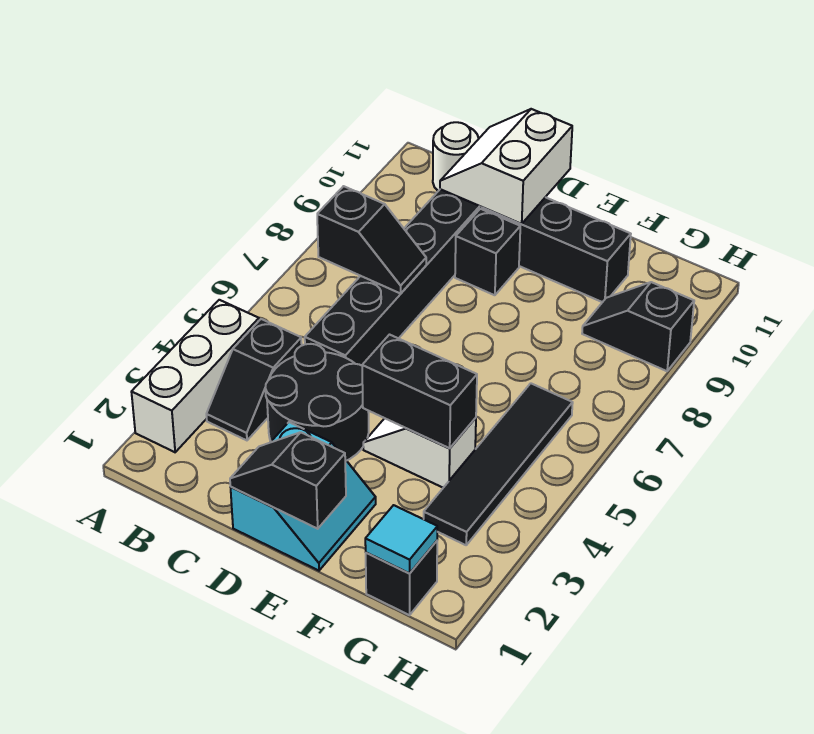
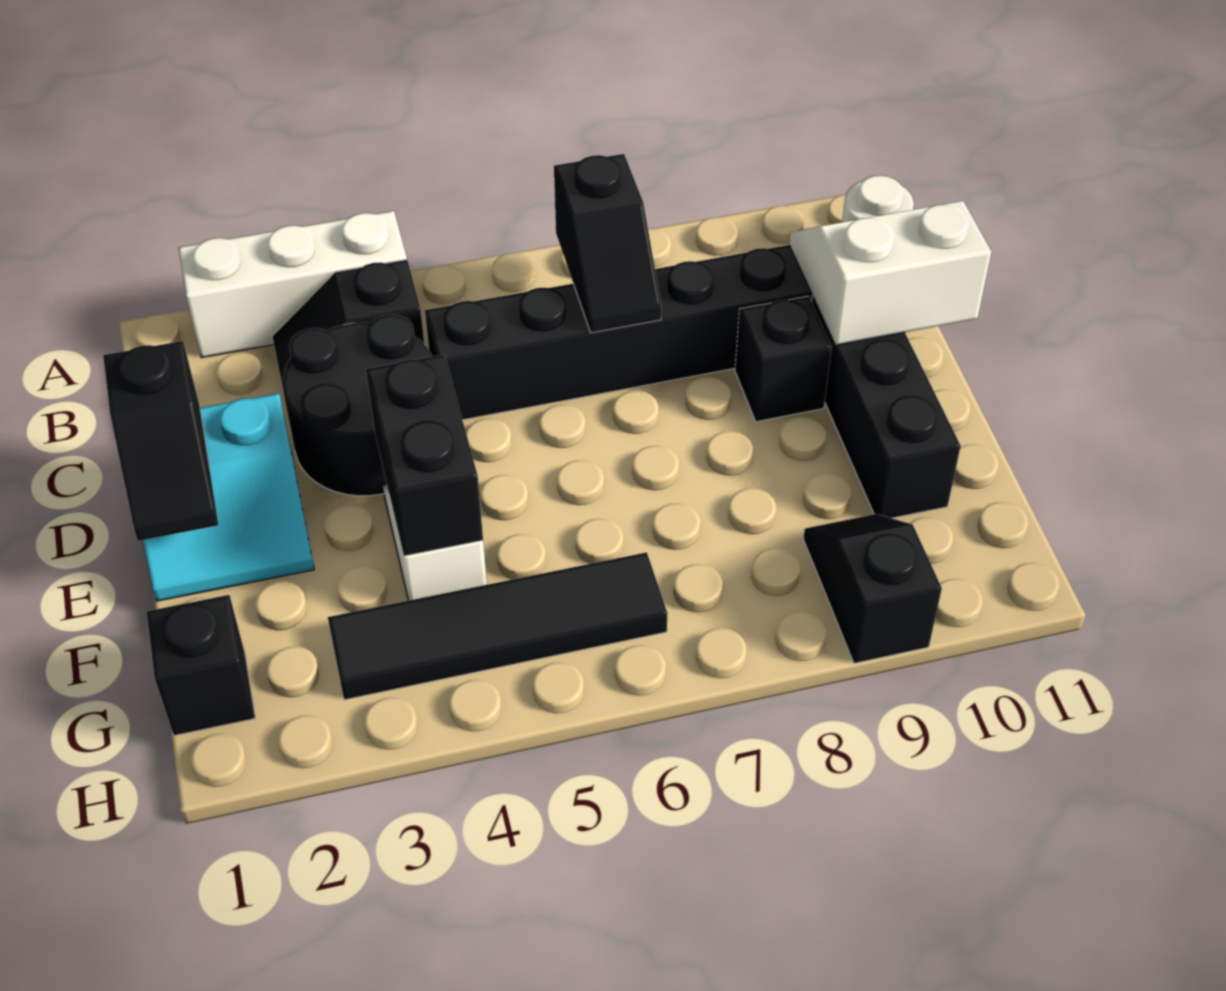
black 1x2 slope [230,432,346,529] -> black 1x2 slope turned to [103,341,218,541]
cyan 1x1 tile [365,505,437,574] -> none

